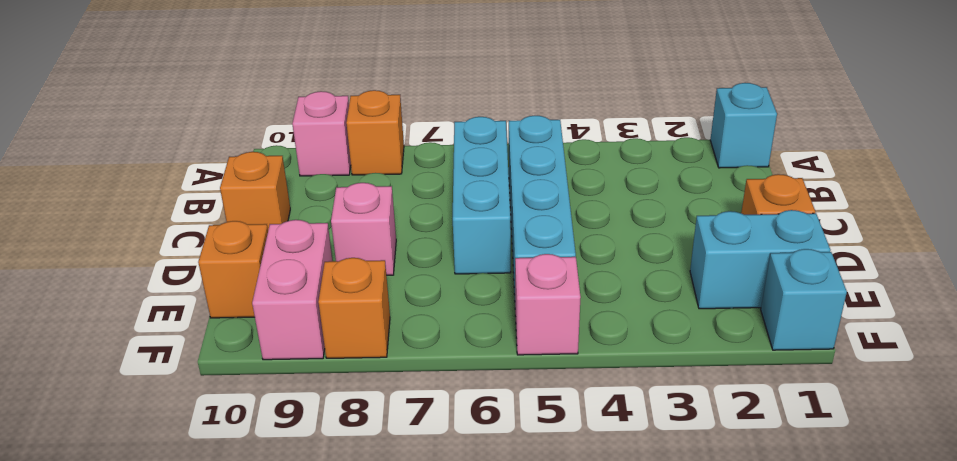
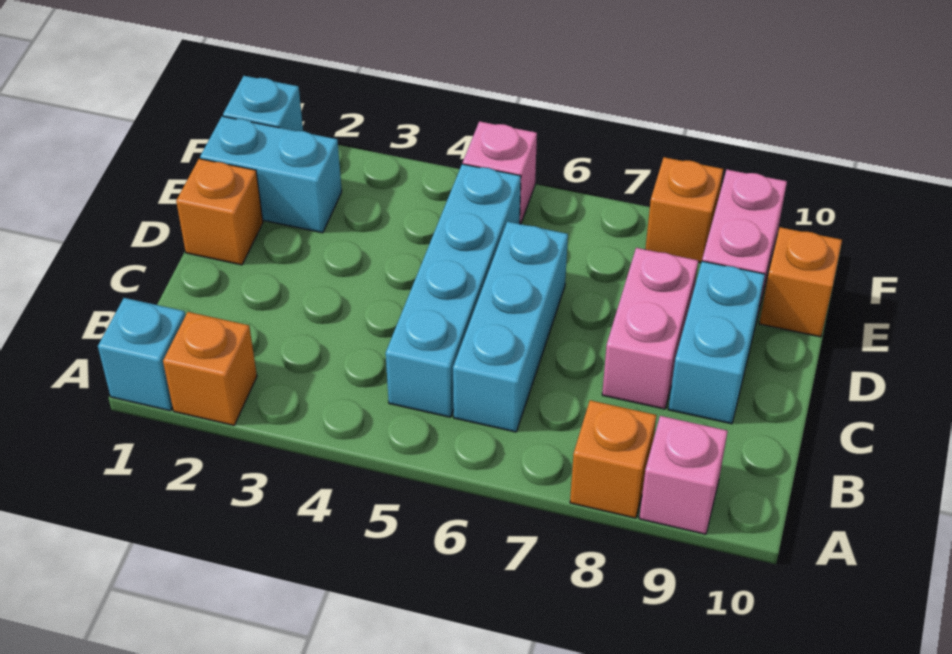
none -> cyan 1x2 brick [668,261,765,424]
orange 1x1 brick [220,152,290,230] -> orange 1x1 brick moved to [163,312,257,425]
pink 1x1 brick [331,183,396,275] -> pink 1x2 brick [602,248,698,409]

